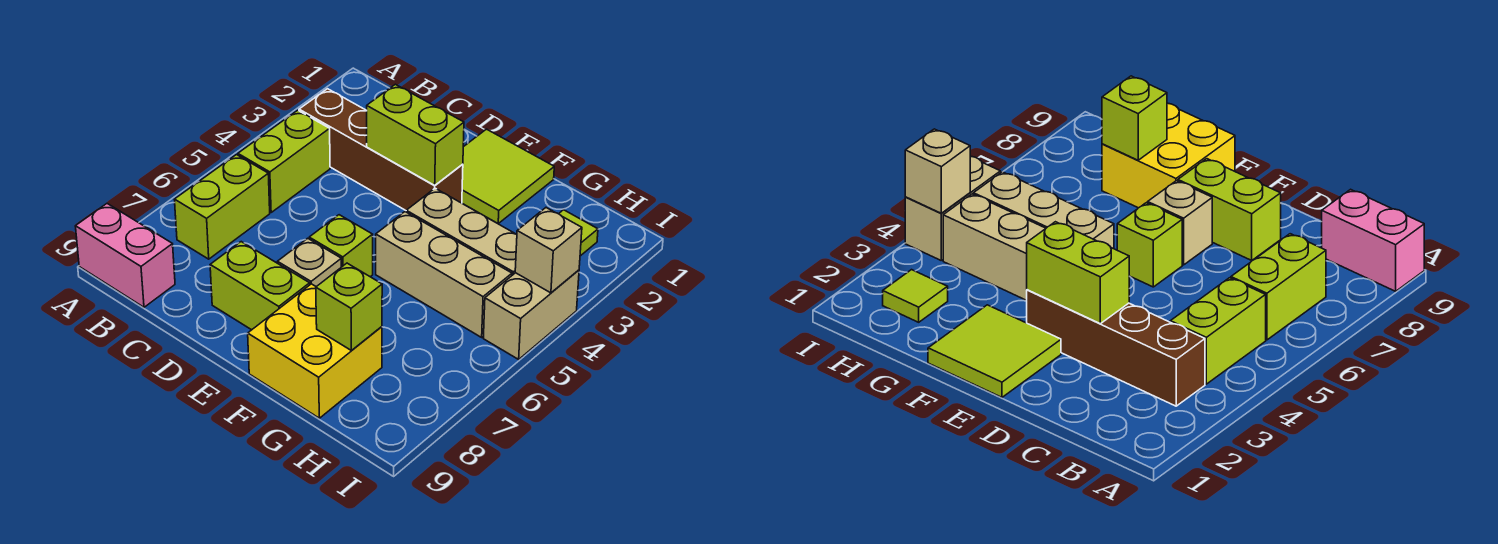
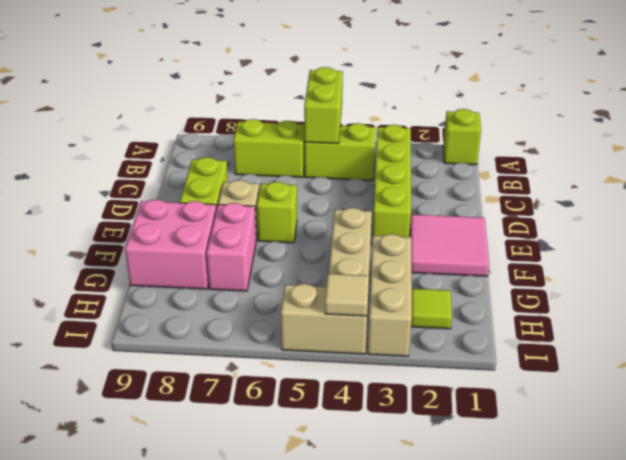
pink 1x2 brick [76,204,175,307] -> pink 1x2 brick moved to [206,203,256,291]
brown 1x4 brick [299,89,463,210] -> lime 1x4 brick [372,125,411,238]
lime 1x2 brick [367,84,464,185] -> lime 1x2 brick moved to [304,67,343,144]
lime 2x2 tile [462,129,554,224] -> pink 2x2 tile [410,214,489,276]
tan 1x3 brick [376,212,512,337] -> tan 1x3 brick moved to [368,234,412,356]
yellow 2x2 brick [248,284,382,418] -> pink 2x2 brick [125,199,216,289]
lime 1x1 brick [316,263,382,351] -> lime 1x1 brick moved to [443,109,481,165]
tan 1x1 brick [515,208,582,293] -> tan 1x1 tile [325,274,369,316]

